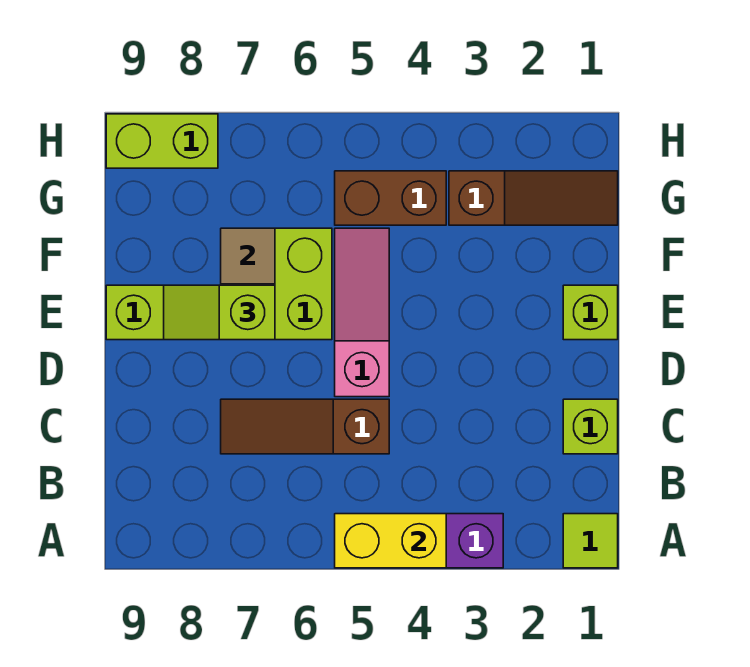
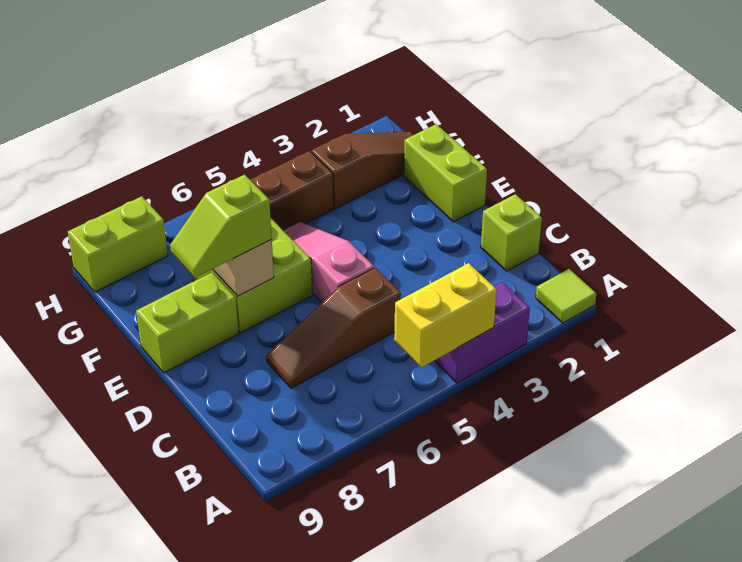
lime 1x1 brick [563,285,618,340] -> lime 1x2 brick [404,124,487,222]

